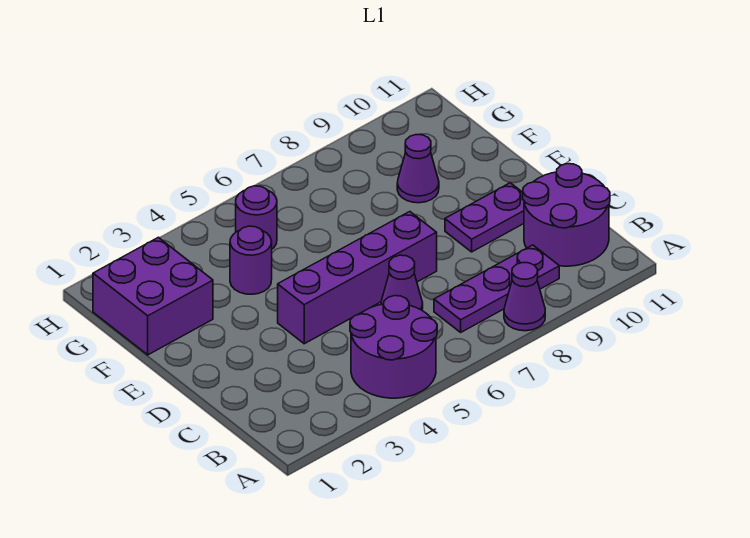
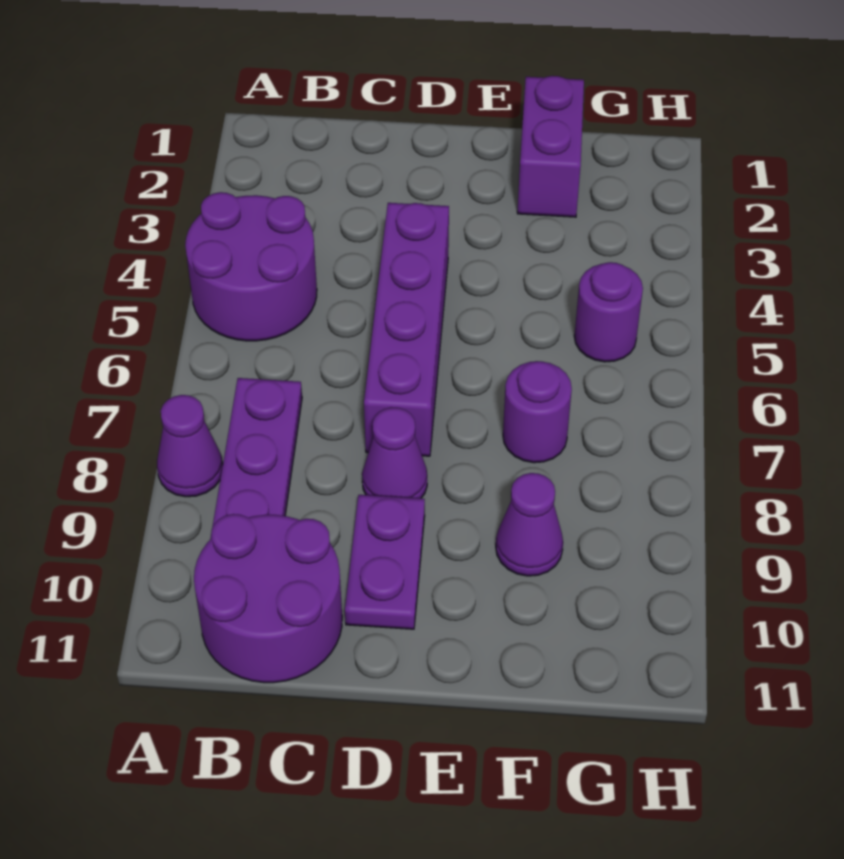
purple 1x1 cone [381,255,423,310] -> purple 1x1 cone moved to [362,408,427,498]
purple 2x2 brick [93,237,213,355] -> purple 1x2 brick [517,76,584,217]
purple 1x1 round brick [230,226,272,294] -> purple 1x1 round brick moved to [503,361,572,463]

